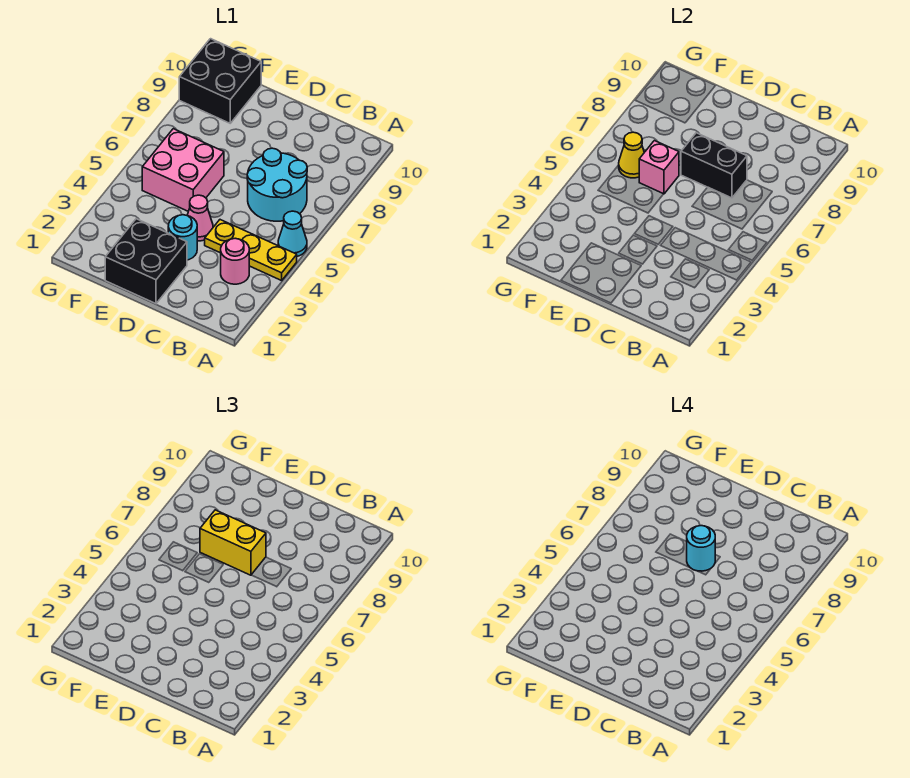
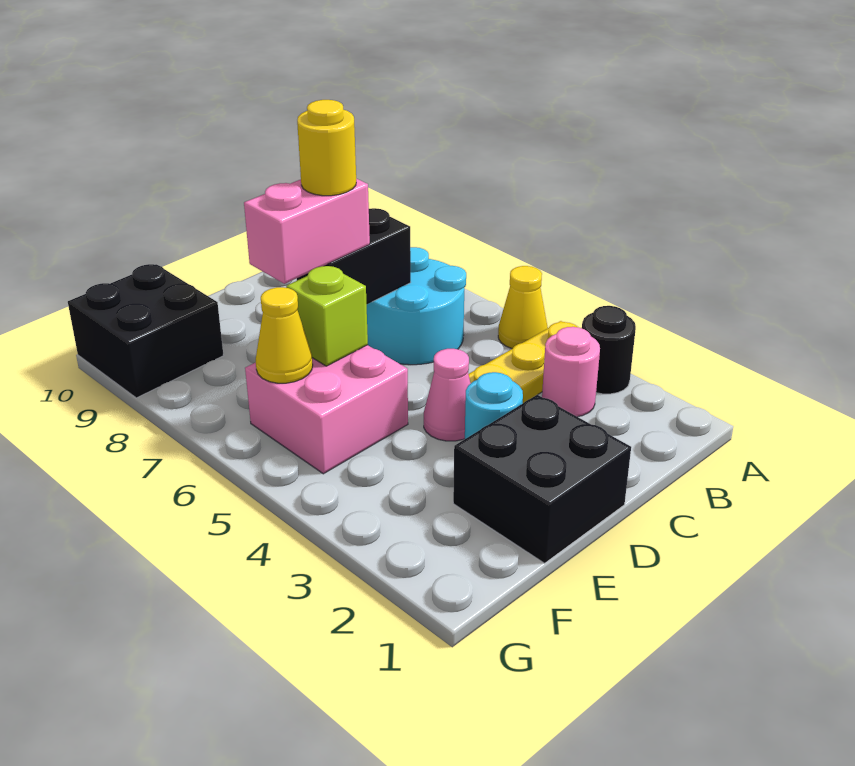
none -> black 1x1 round brick [582,306,636,394]
cyan 1x1 cone [278,211,307,256] -> yellow 1x1 cone [498,266,548,349]
yellow 1x2 brick [200,510,266,575] -> pink 1x2 brick [244,179,370,284]
cyan 1x1 round brick [687,526,715,571] -> yellow 1x1 round brick [297,100,356,196]
pink 1x1 brick [639,141,679,194] -> lime 1x1 brick [286,266,368,366]

